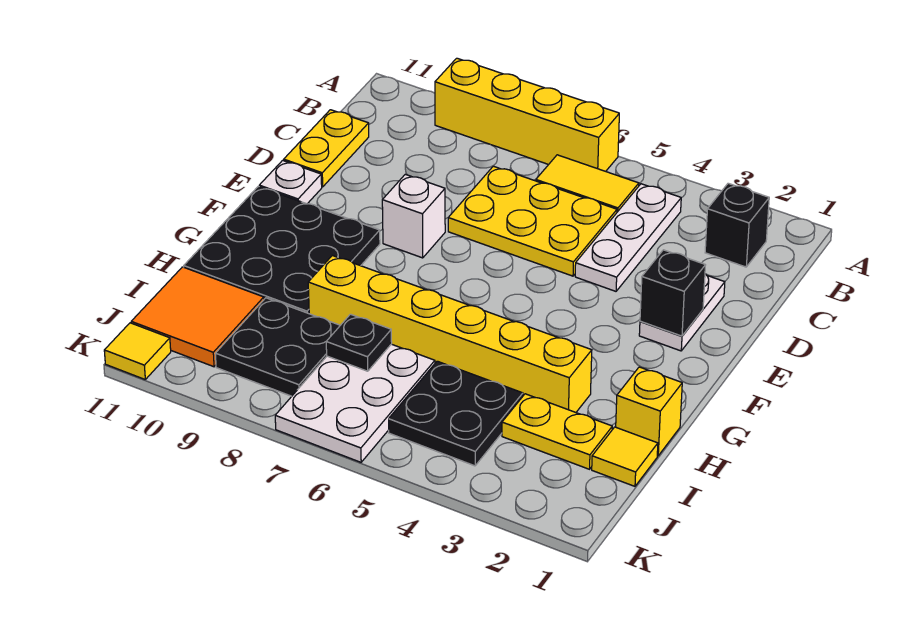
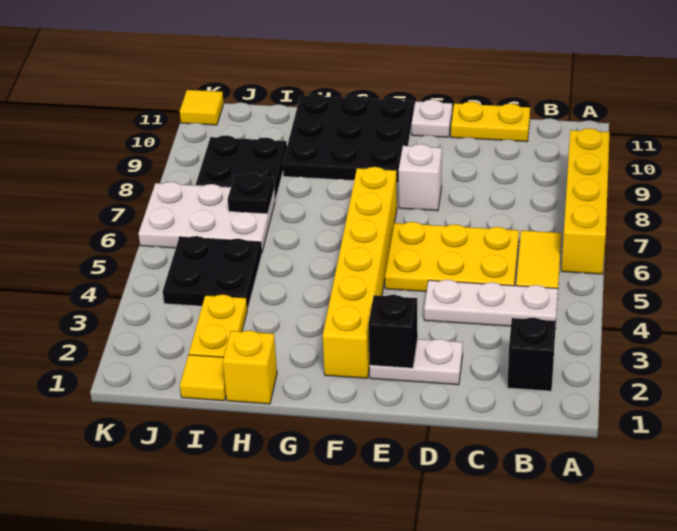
yellow 2x3 plate [448,166,617,276] -> yellow 2x3 plate turned to [385,222,519,292]
yellow 1x6 brick [308,256,592,412] -> yellow 1x6 brick moved to [323,167,397,378]
orange 2x2 tile [131,267,264,367] -> none

